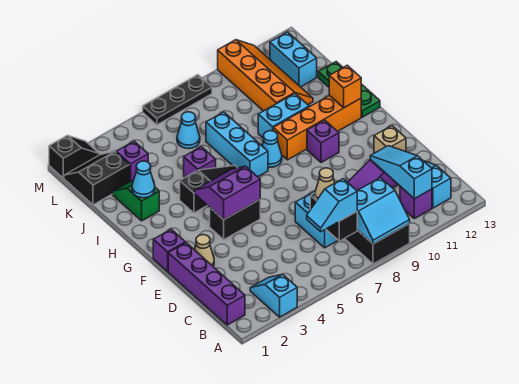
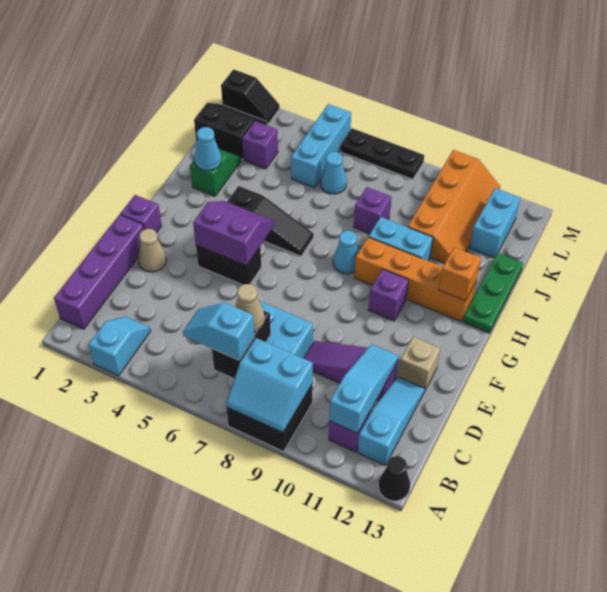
none -> black 1x1 cone [378,456,410,501]
cyan 1x3 brick [206,112,268,177] -> cyan 1x3 brick moved to [291,104,351,188]
purple 1x1 brick [184,147,216,177] -> purple 1x1 brick moved to [354,187,391,234]

